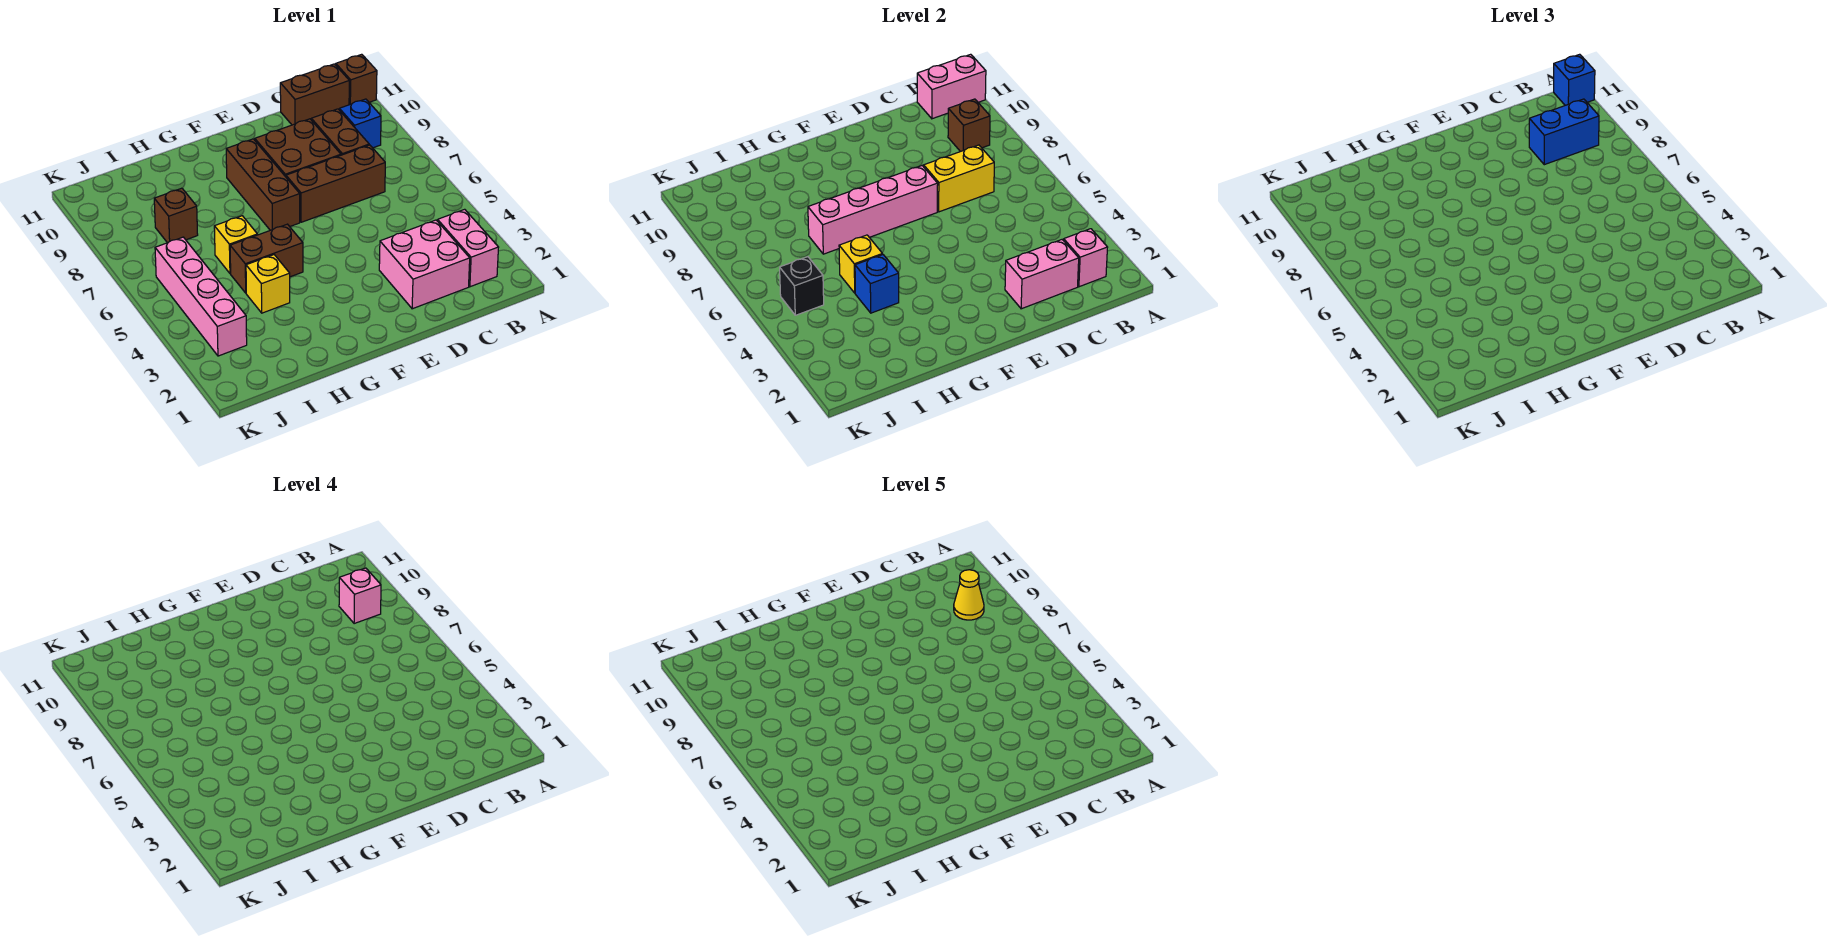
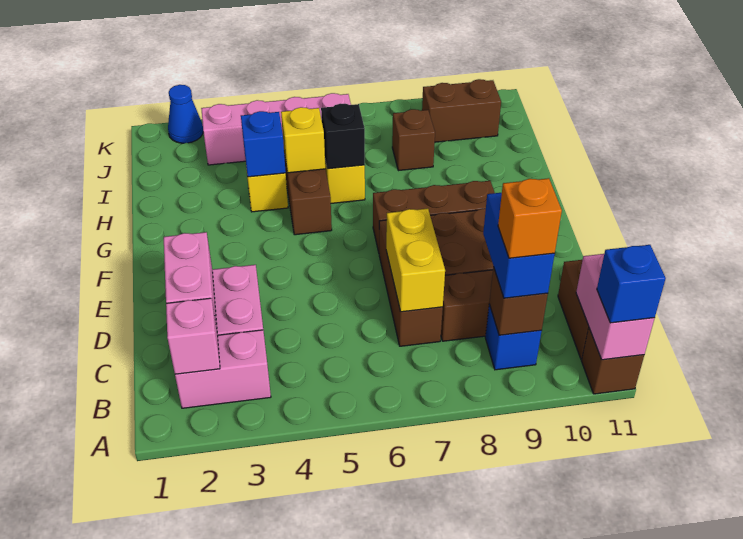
pink 1x1 brick [339,568,381,624] -> orange 1x1 brick [498,178,562,258]
yellow 1x1 cone [954,570,984,620] -> none
pink 1x4 brick [808,166,938,254] -> none
black 1x1 brick [780,257,824,315] -> black 1x1 brick moved to [321,104,365,169]
none -> brown 1x2 brick [422,79,501,142]
none -> blue 1x1 cone [168,85,203,143]

